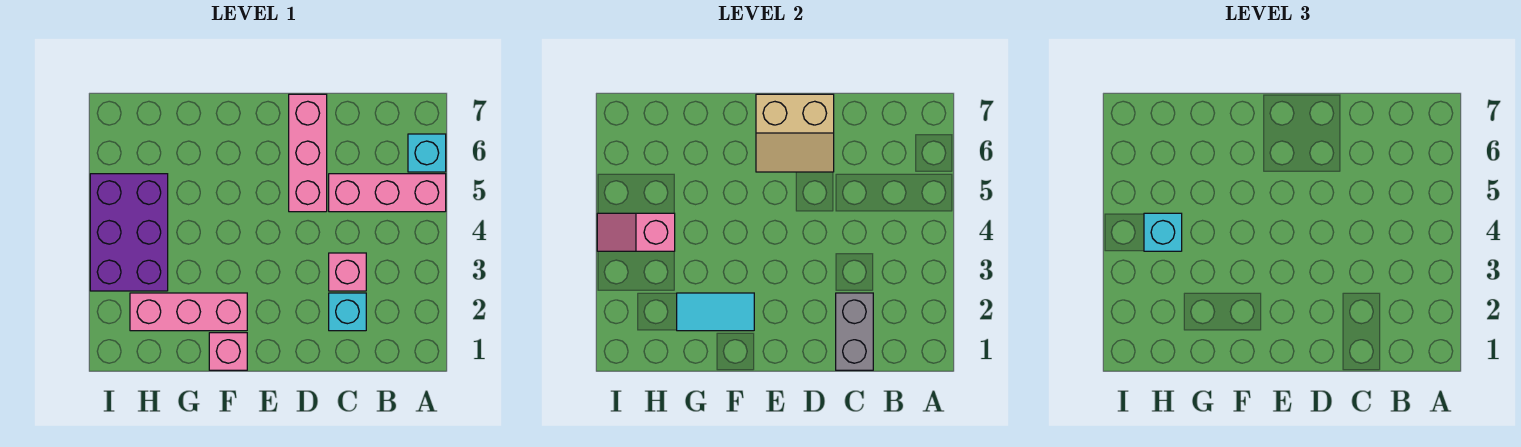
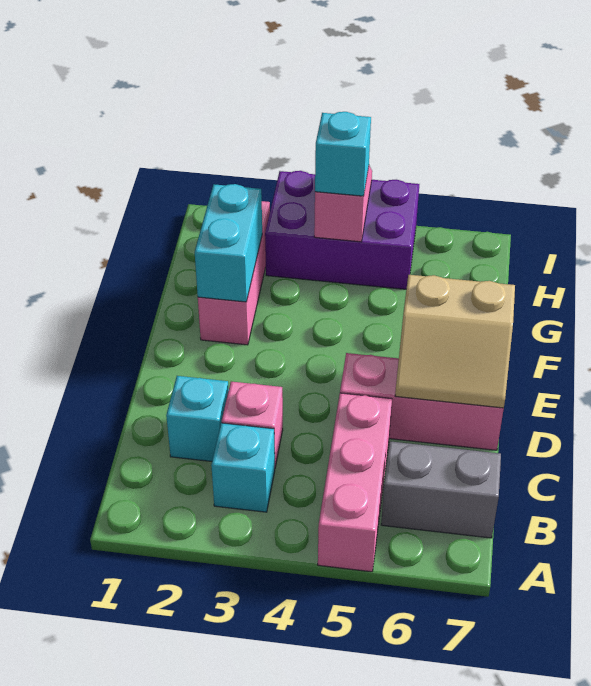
cyan 1x1 brick [408,134,446,172] -> cyan 1x1 brick moved to [211,423,275,512]
grey 1x2 brick [836,293,873,370] -> grey 1x2 brick moved to [381,442,501,538]
tan 2x2 slope [756,94,834,172] -> tan 2x2 slope turned to [395,275,515,408]
pink 1x1 brick [209,333,247,370] -> none
cyan 1x2 tile [677,293,754,331] -> cyan 1x2 brick [195,184,262,302]

